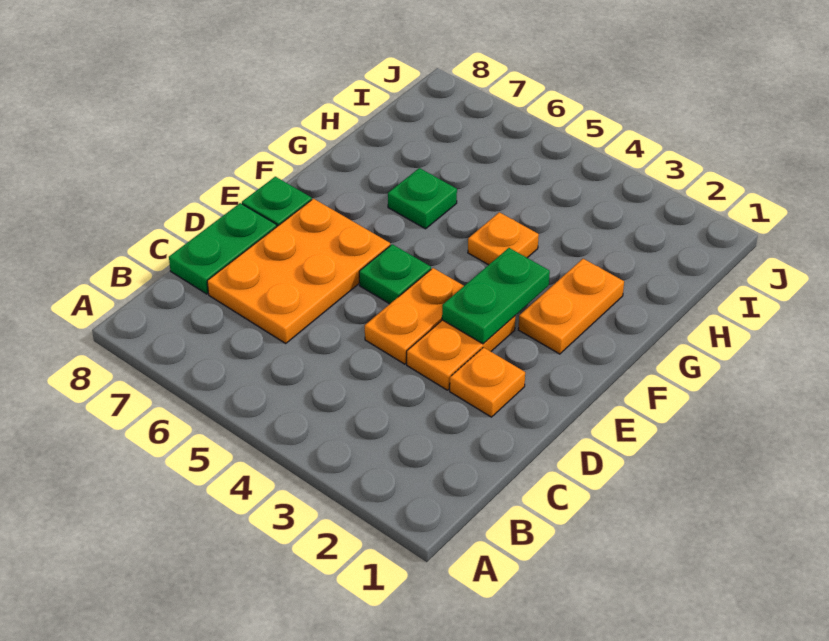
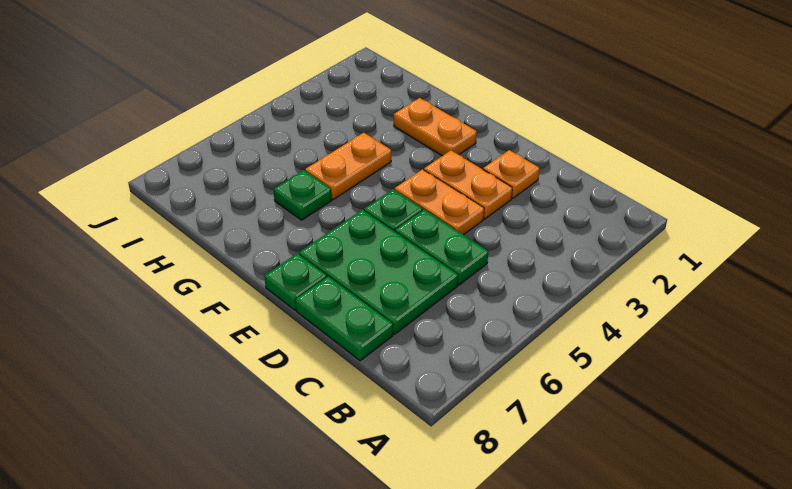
orange 2x3 plate [207,199,390,343] -> green 2x3 plate [299,210,458,334]
green 1x2 plate [442,248,550,344] -> green 1x2 plate moved to [395,210,488,285]
orange 1x1 plate [468,212,539,265] -> orange 1x2 plate [305,133,391,200]

